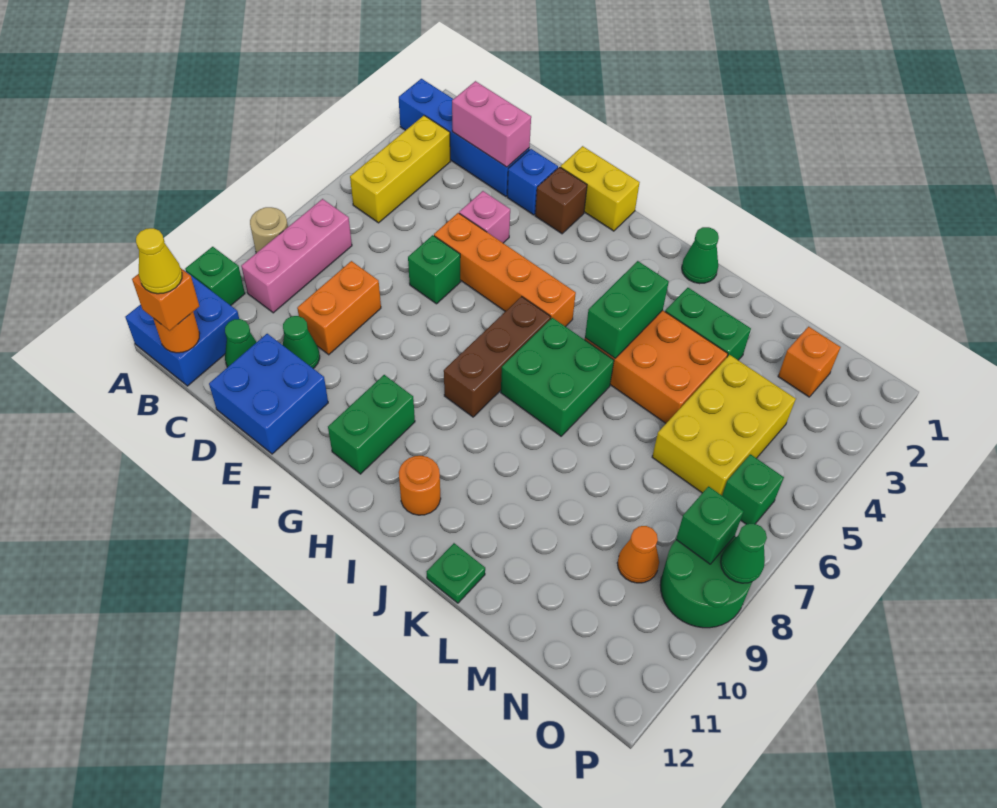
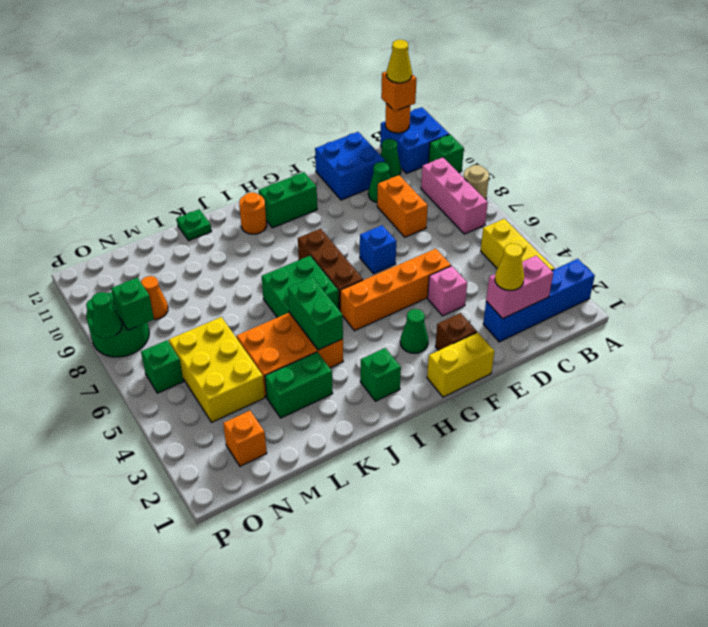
none -> yellow 1x1 cone [495,244,524,290]
blue 1x1 brick [507,149,558,215] -> blue 1x1 brick moved to [360,225,396,274]
green 1x1 brick [408,235,461,304] -> green 1x1 brick moved to [360,348,401,401]
green 1x2 brick [328,375,415,474] -> green 1x2 brick turned to [259,172,317,228]
green 1x1 cone [682,227,719,284] -> green 1x1 cone moved to [400,309,428,353]

